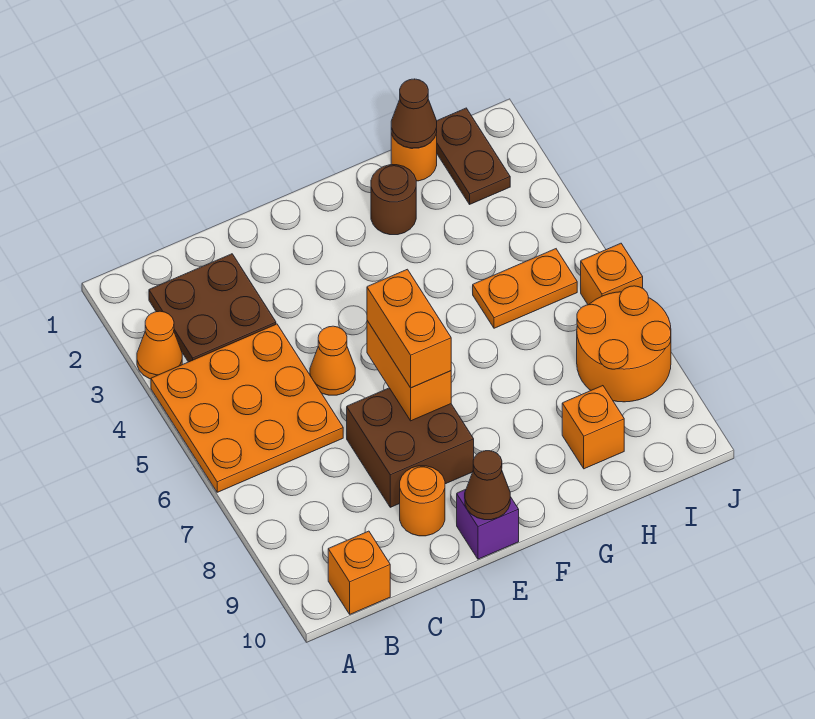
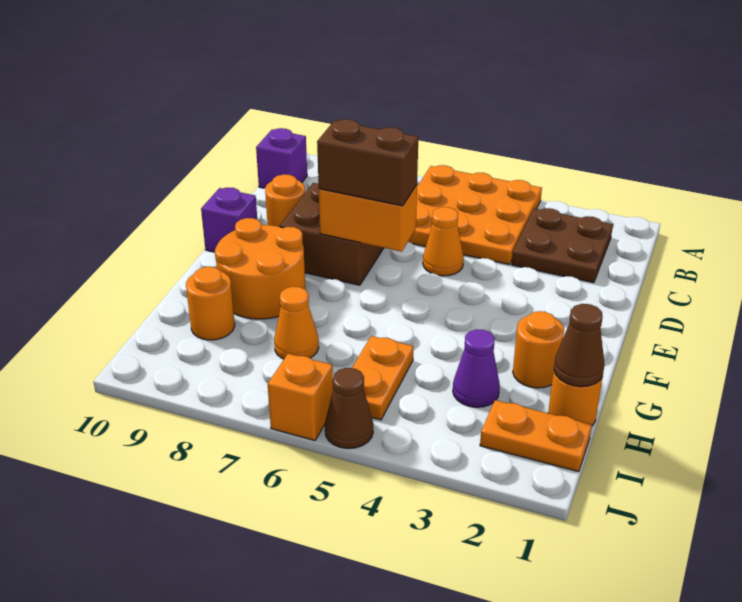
orange 1x1 cone [137,311,182,379] -> orange 1x1 cone moved to [274,287,319,359]
orange 1x1 brick [328,531,390,614] -> purple 1x1 brick [256,128,307,188]
orange 1x2 brick [367,269,451,388] -> brown 1x2 brick [317,119,418,206]
brown 1x1 cone [465,451,510,520] -> brown 1x1 cone moved to [325,368,373,449]
brown 1x1 round brick [371,165,416,235] -> orange 1x1 round brick [513,311,564,388]
none -> purple 1x1 cone [453,329,500,407]
orange 1x1 brick [562,386,624,469] -> orange 1x1 round brick [186,267,235,340]
brown 1x2 plate [436,108,510,204] -> orange 1x2 plate [480,400,592,472]
orange 2x2 round brick [577,286,671,402] -> orange 2x2 round brick moved to [215,218,305,319]

